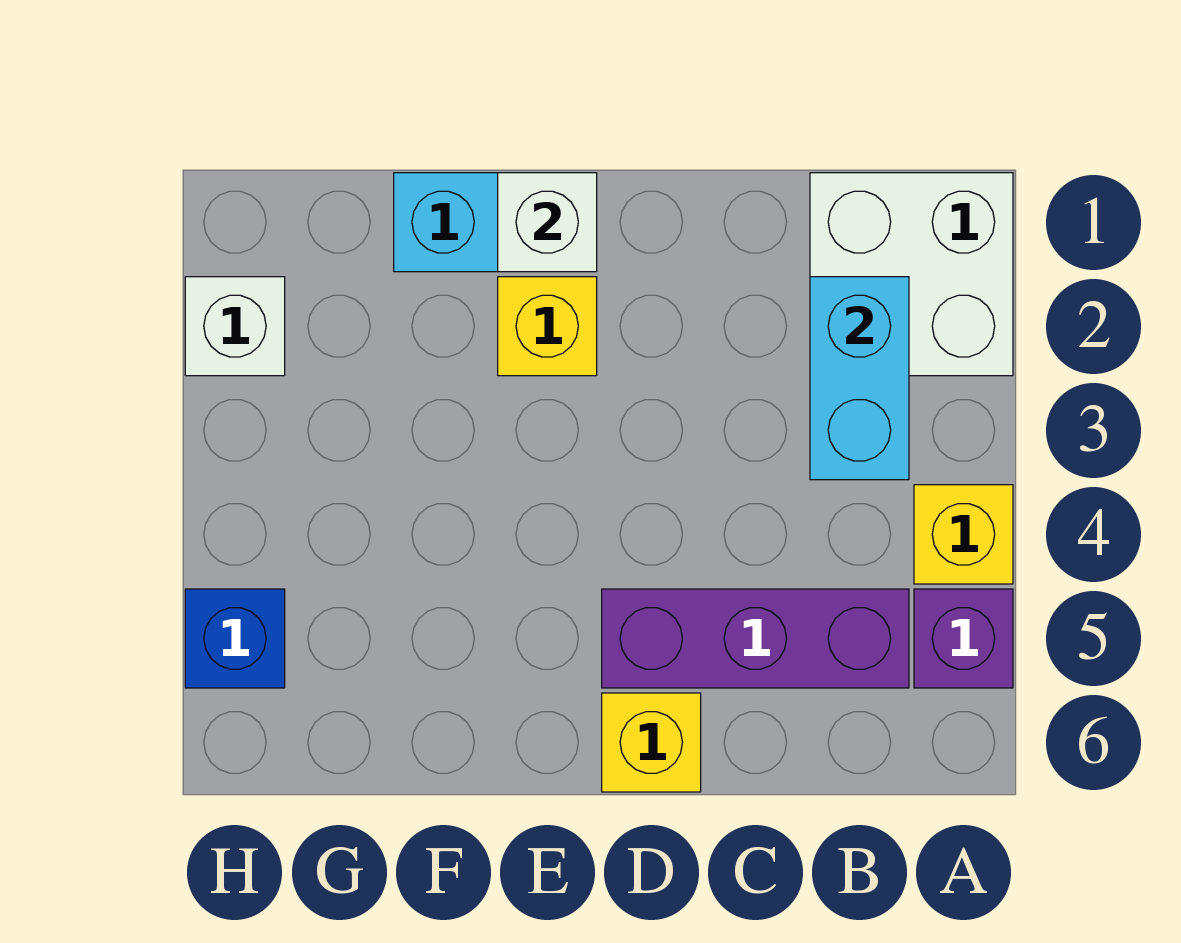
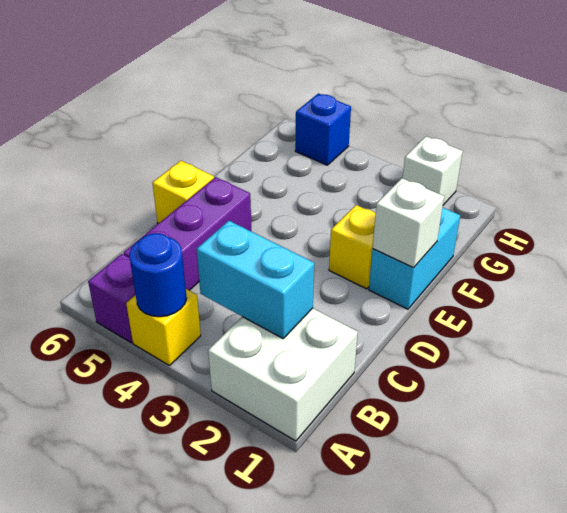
none -> blue 1x1 round brick [129,233,187,317]

